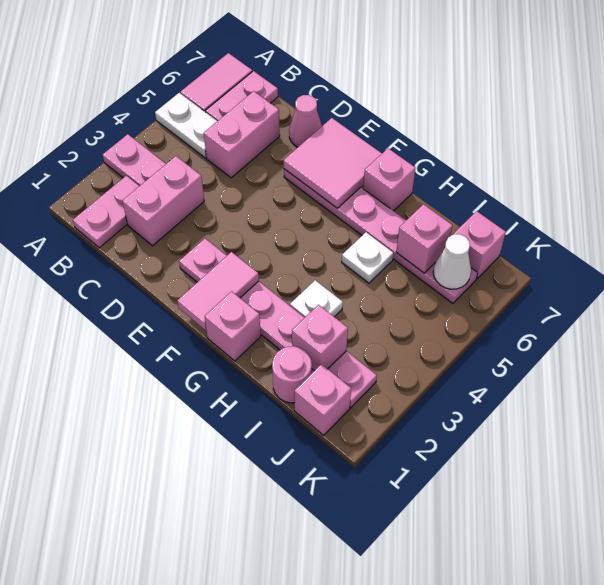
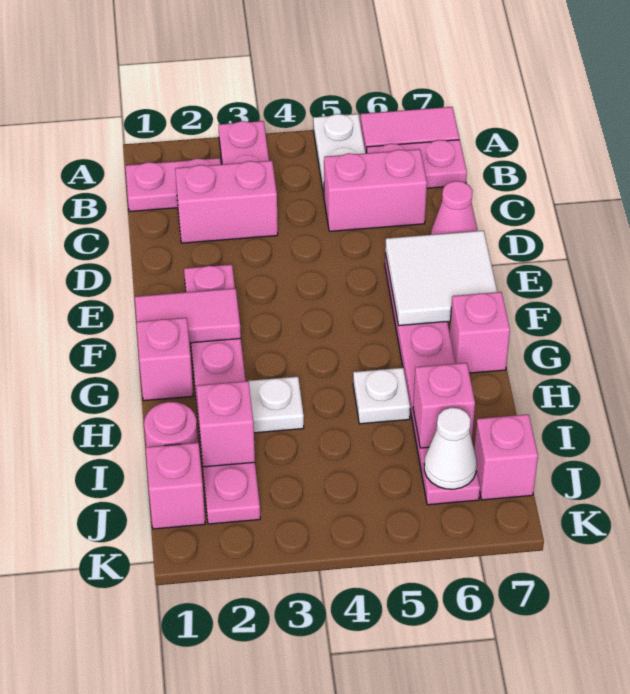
pink 2x2 tile [284,118,382,208] -> white 2x2 tile [385,231,497,326]

